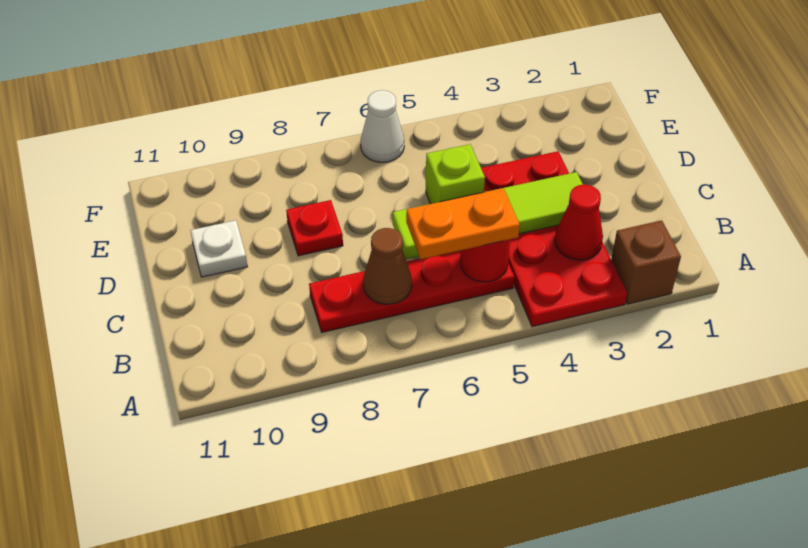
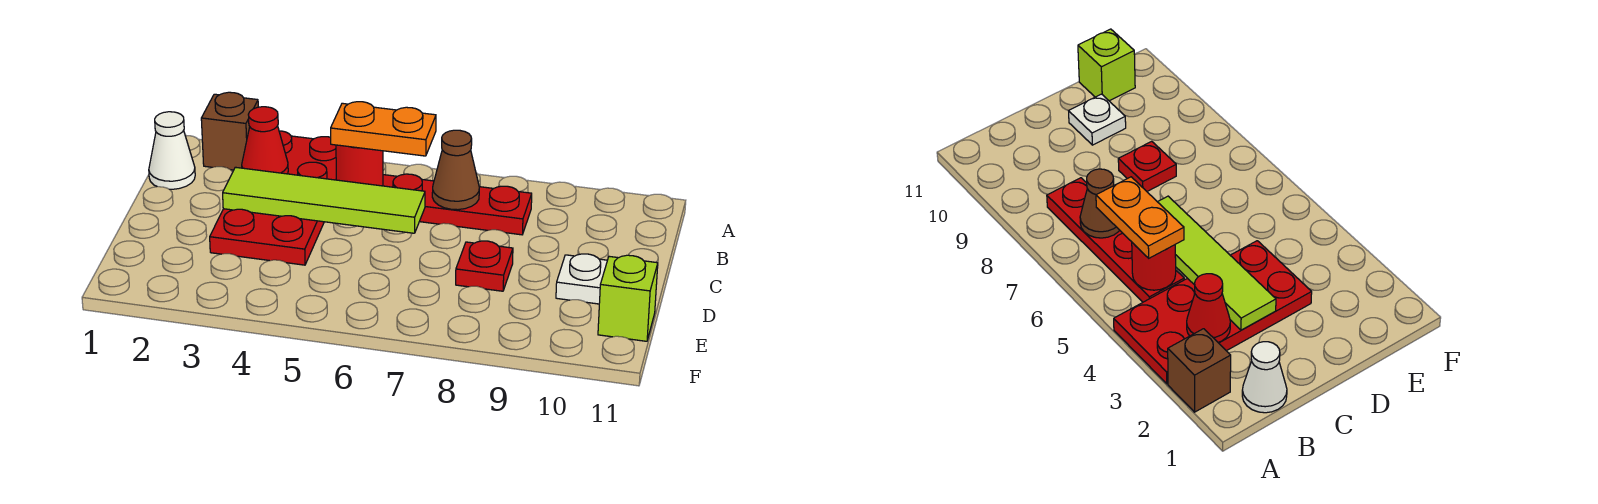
lime 1x1 brick [426,144,485,204] -> lime 1x1 brick moved to [598,255,658,341]
white 1x1 cone [361,90,404,162] -> white 1x1 cone moved to [149,112,195,189]

